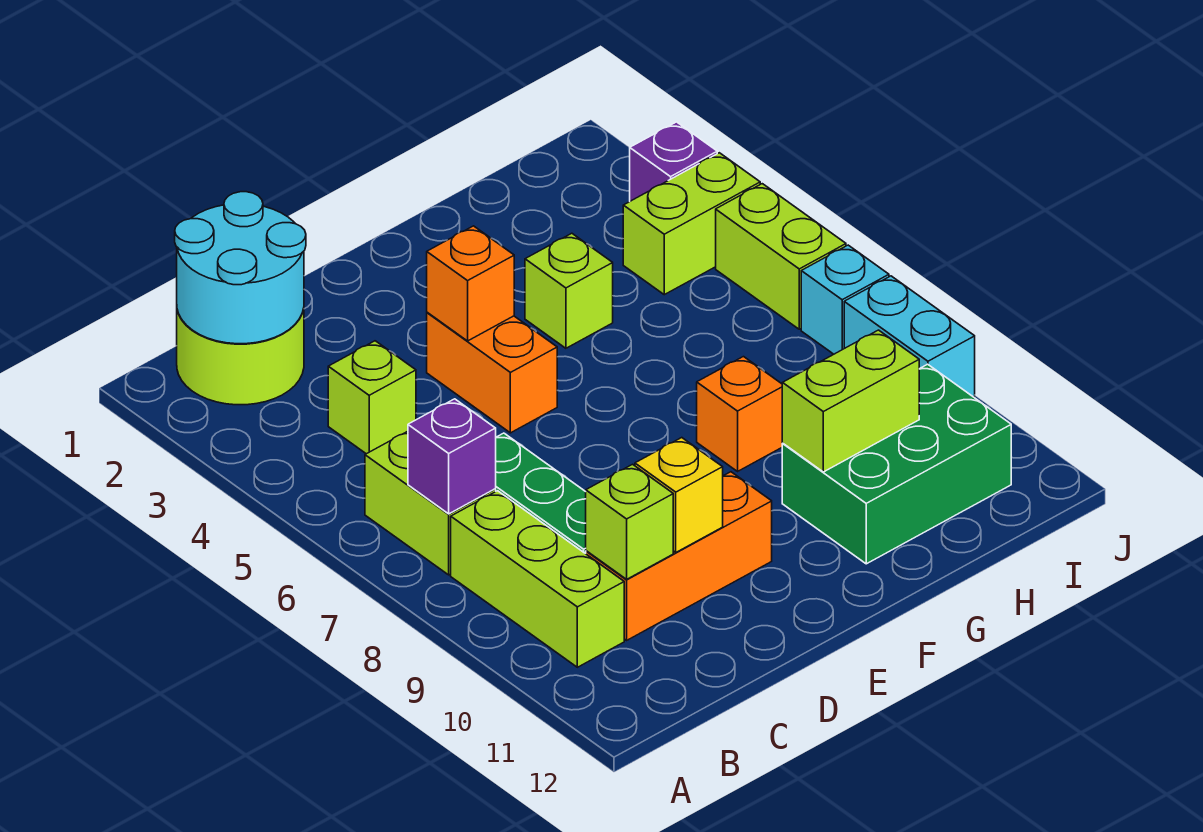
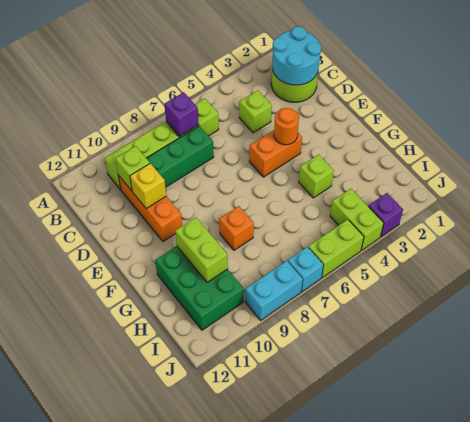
orange 1x1 brick [427,226,514,341] -> orange 1x1 round brick [274,108,299,145]

